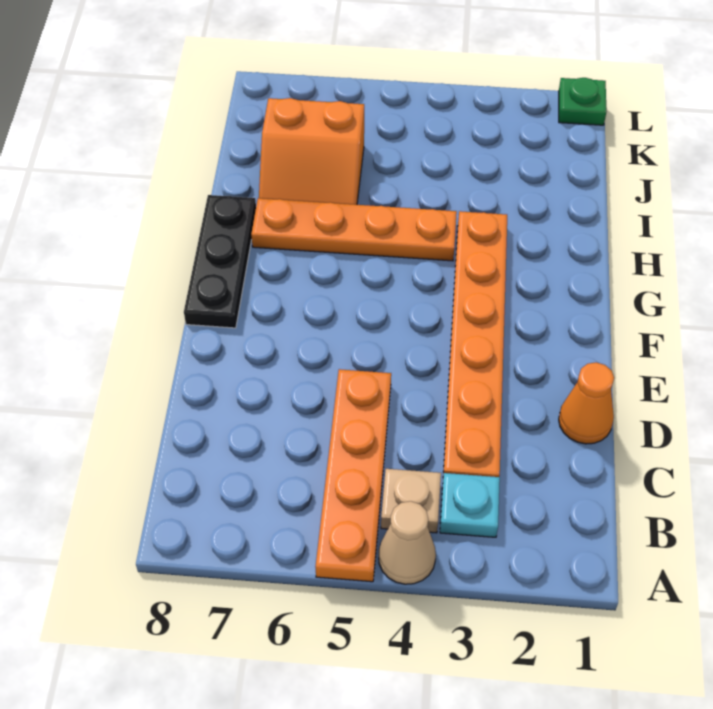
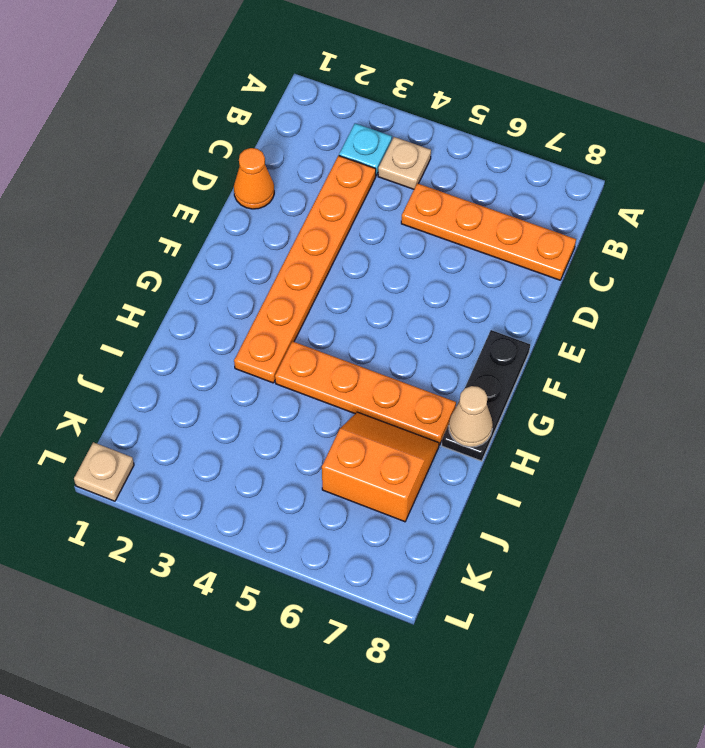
tan 1x1 cone [379,501,436,584] -> tan 1x1 cone moved to [449,386,493,447]
orange 1x4 plate [315,369,391,582] -> orange 1x4 plate turned to [401,183,576,280]
green 1x1 plate [559,78,607,125] -> tan 1x1 plate [74,442,134,501]

